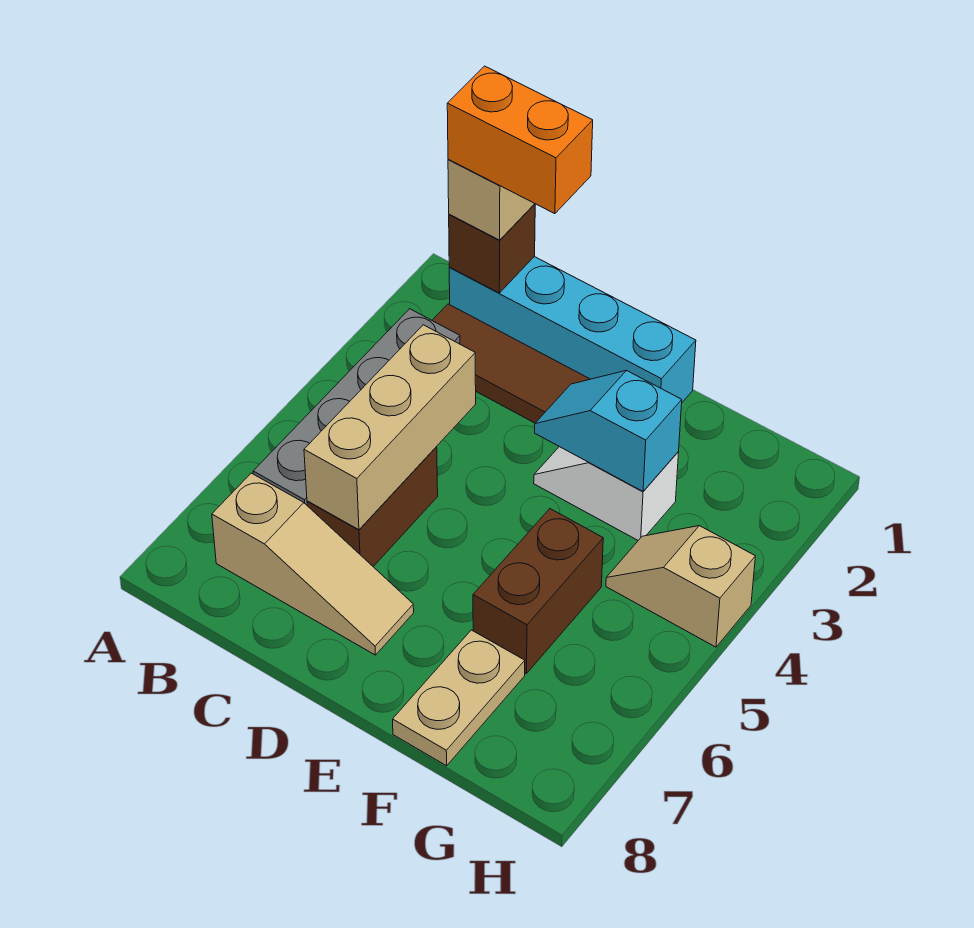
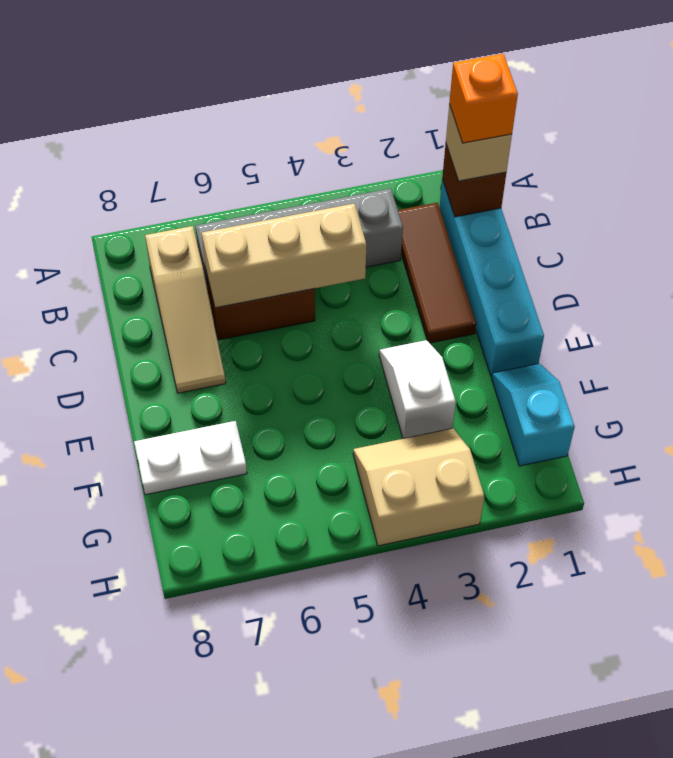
orange 1x2 brick [447,66,593,214] -> orange 1x1 brick [449,54,518,143]
cyan 1x2 slope [535,370,682,491] -> cyan 1x2 slope moved to [491,364,575,466]
brown 1x2 brick [473,509,603,673] -> none
tan 1x2 plate [393,630,525,766] -> white 1x2 plate [134,421,247,495]
tan 1x2 slope [606,526,755,647] -> tan 2x2 slope [353,428,484,546]

